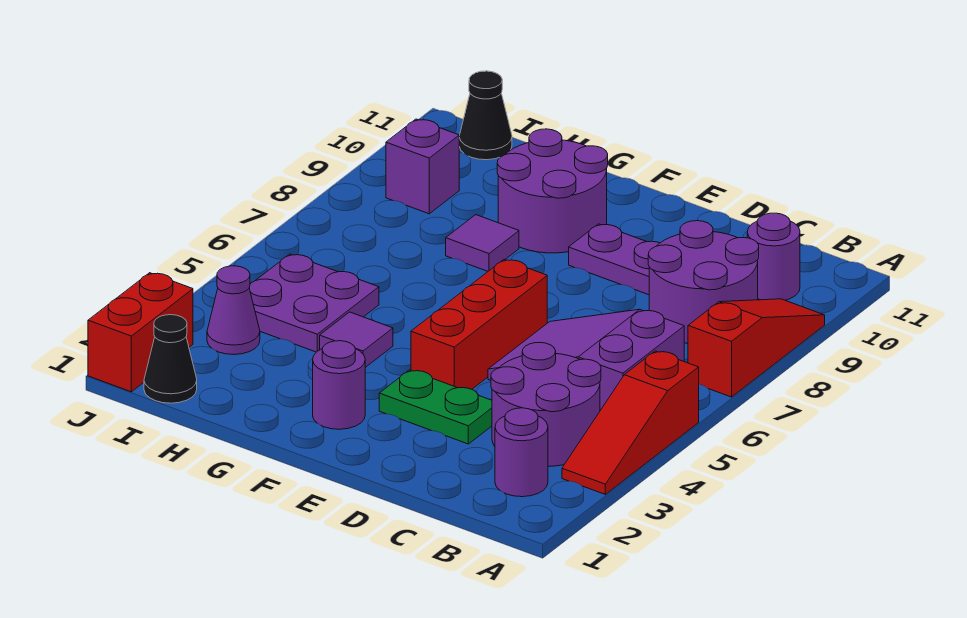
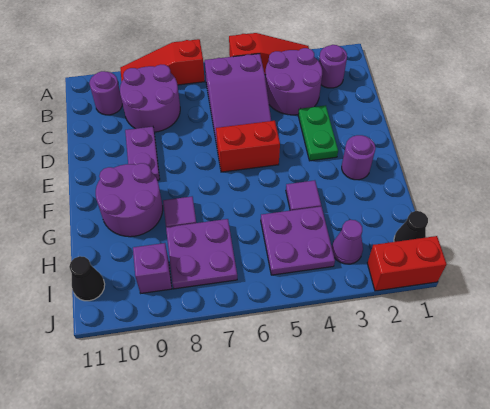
red 1x3 brick [411,260,547,389] -> red 1x2 brick [216,121,280,172]
none -> purple 2x2 plate [166,219,237,289]

